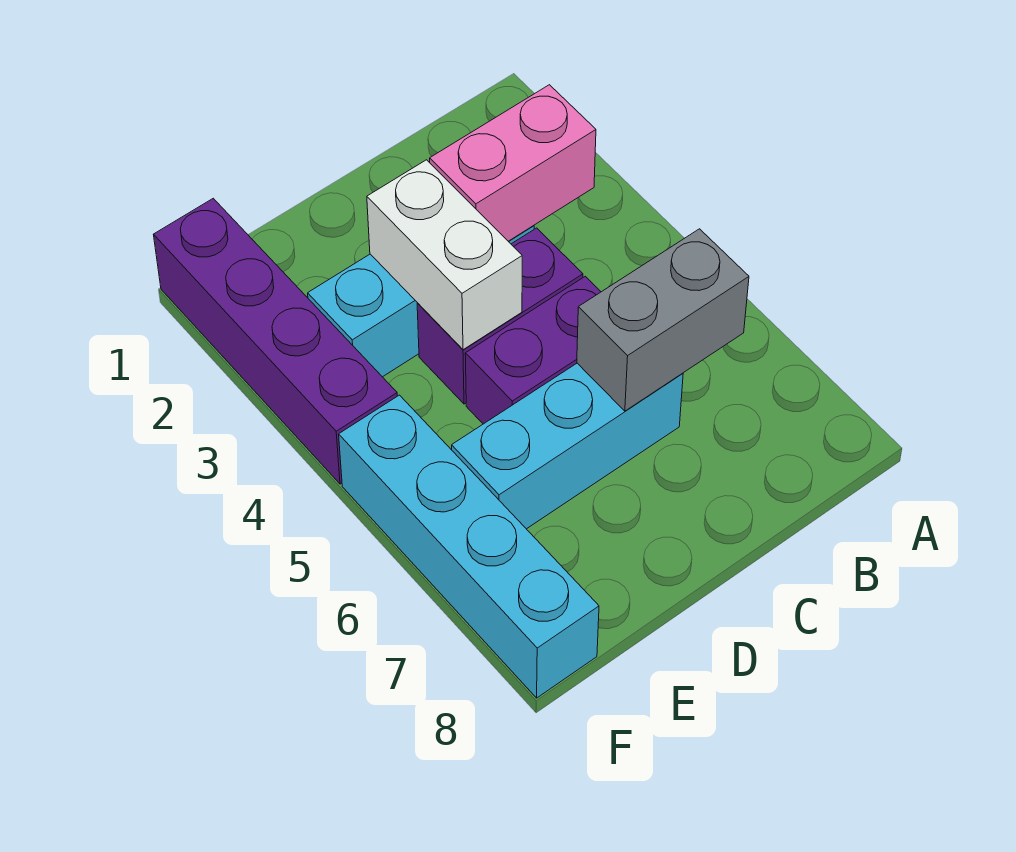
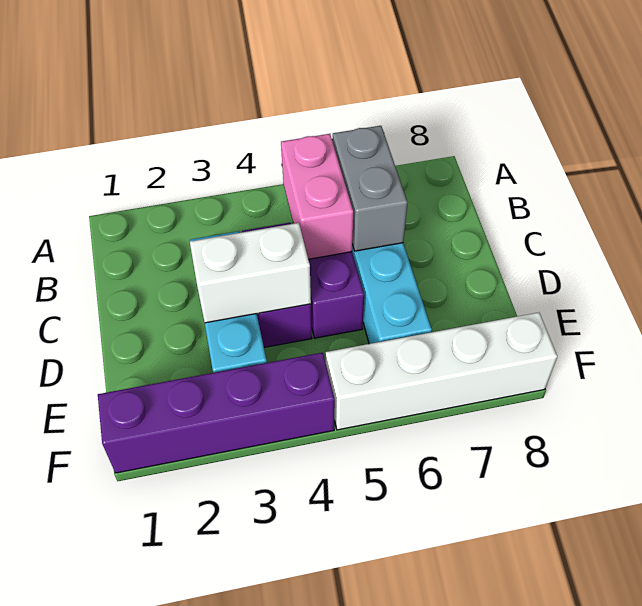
pink 1x2 brick [430,85,596,241] -> pink 1x2 brick moved to [281,134,353,259]
cyan 1x4 brick [339,395,599,698] -> white 1x4 brick [326,312,557,430]

